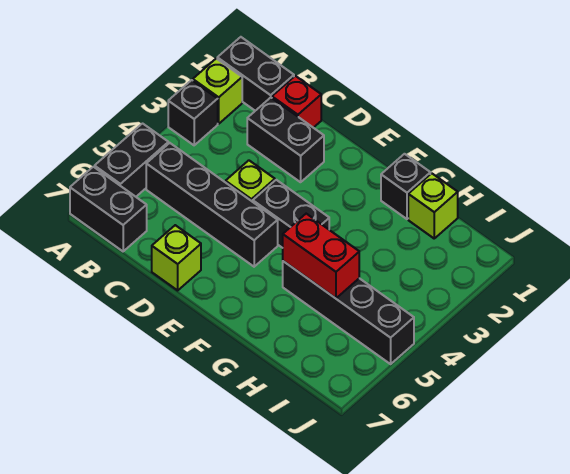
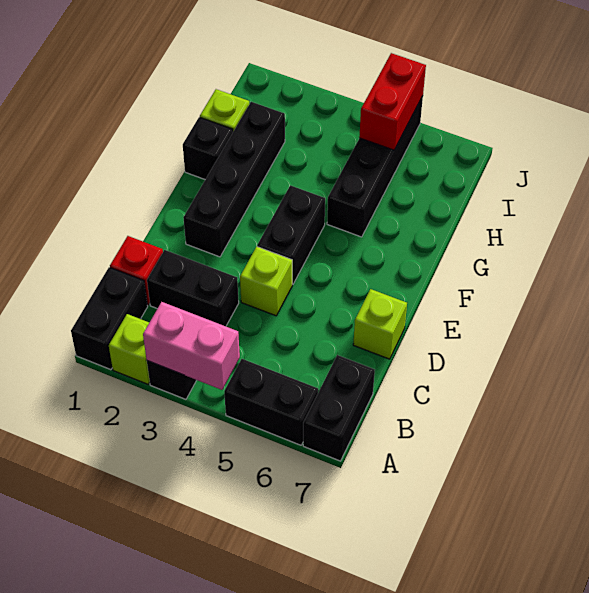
none -> pink 1x2 brick [143,302,240,390]
black 1x4 brick [146,143,278,267] -> black 1x4 brick moved to [183,102,285,257]
black 1x2 brick [247,98,324,182] -> black 1x2 brick turned to [147,250,239,326]
red 1x2 brick [283,214,359,298] -> red 1x2 brick moved to [359,53,426,150]

